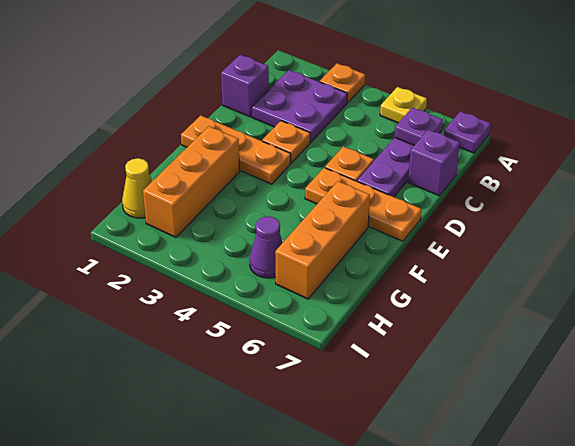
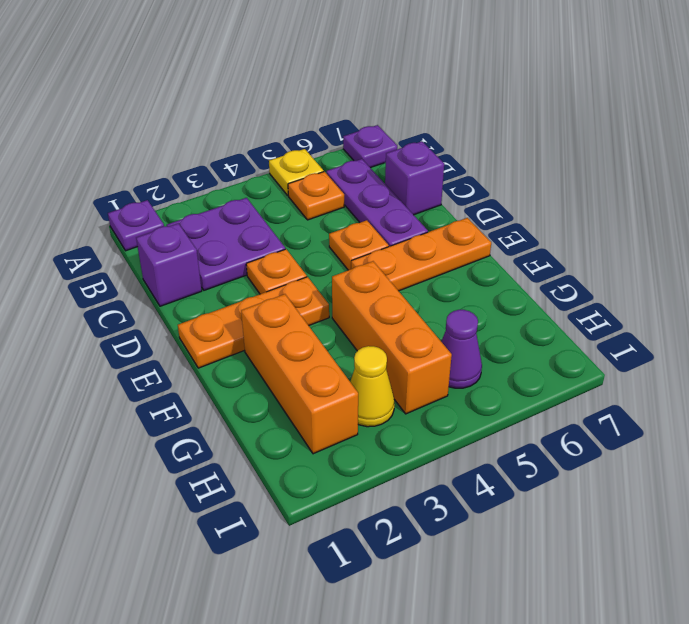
orange 1x1 plate [320,63,365,103] -> orange 1x1 plate moved to [288,171,344,220]
purple 1x1 plate [395,108,443,145] -> purple 1x1 plate moved to [108,200,164,251]
orange 1x3 brick [275,181,370,299] -> orange 1x3 brick moved to [332,261,452,414]
yellow 1x1 cone [122,158,152,218] -> yellow 1x1 cone moved to [350,346,394,427]

